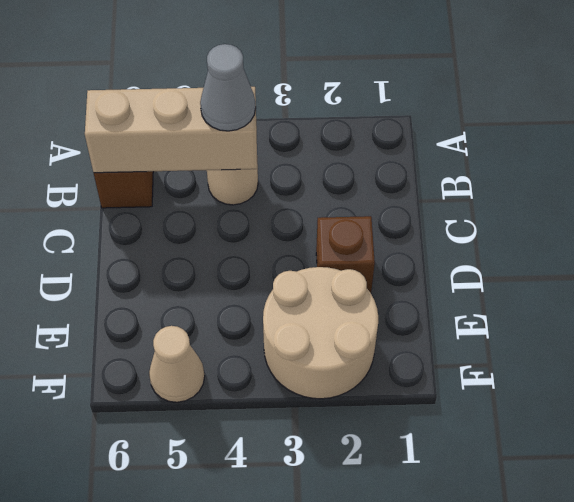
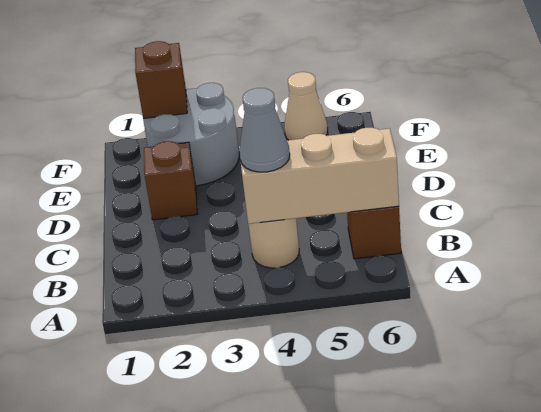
tan 2x2 round brick [263,267,378,399] -> grey 2x2 round brick [143,83,239,186]
none -> brown 1x1 brick [135,41,187,119]

